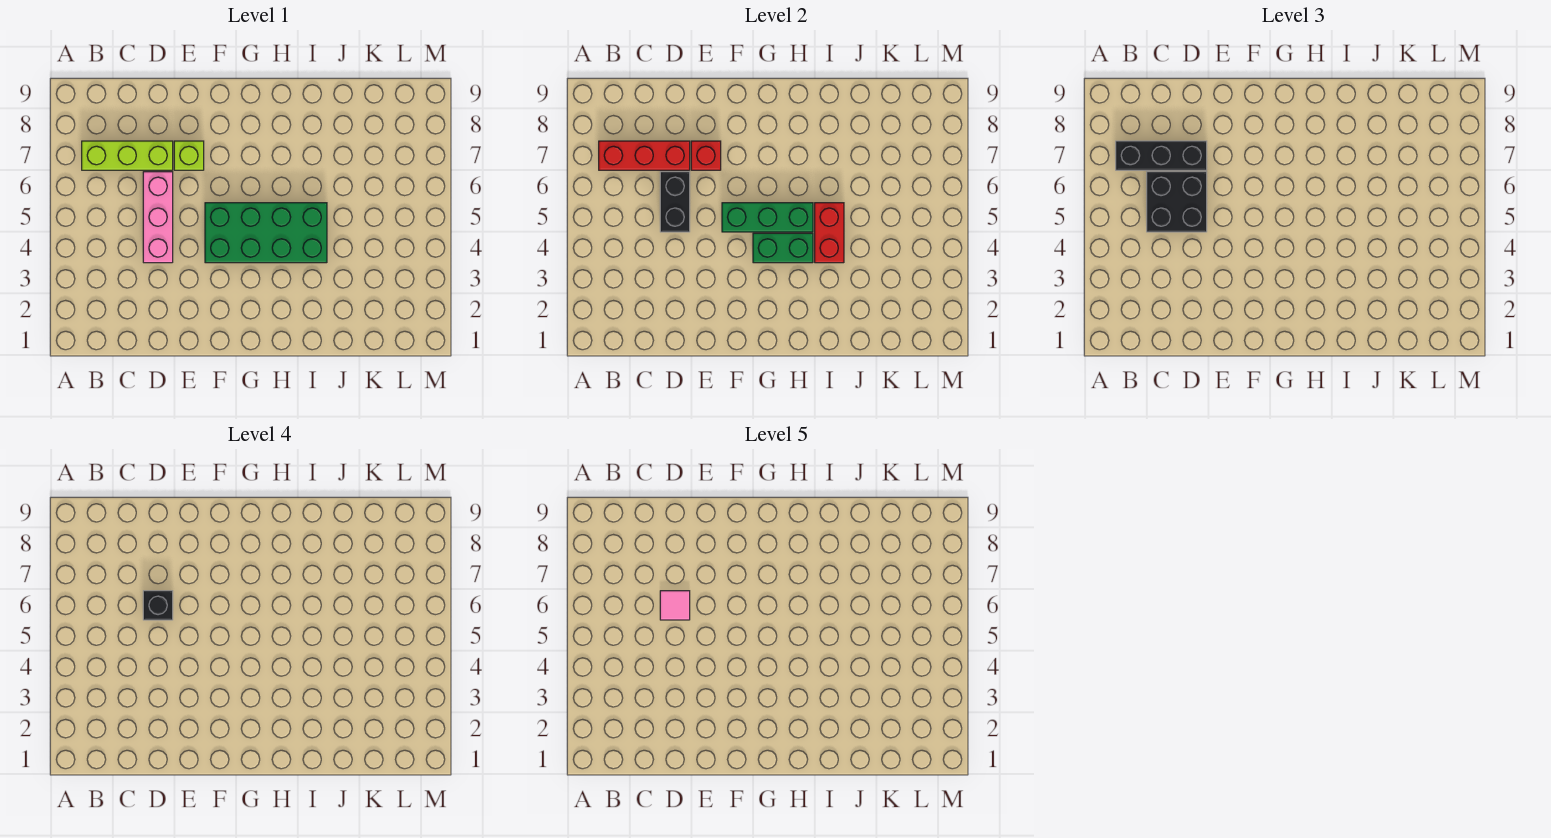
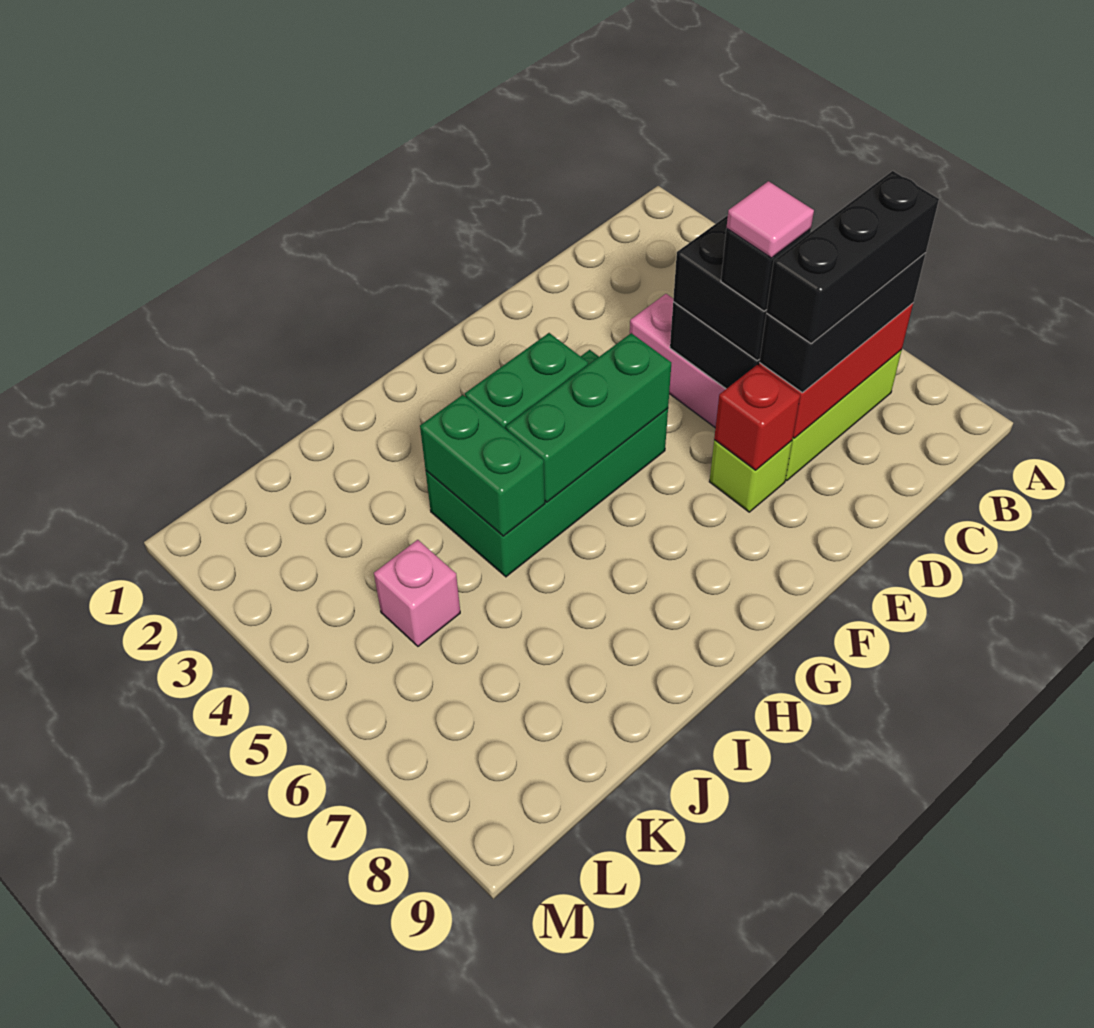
none -> black 1x3 brick [766,171,939,344]
red 1x2 brick [815,203,844,263] -> green 1x2 brick [420,395,545,536]
none -> pink 1x1 brick [374,540,460,646]

